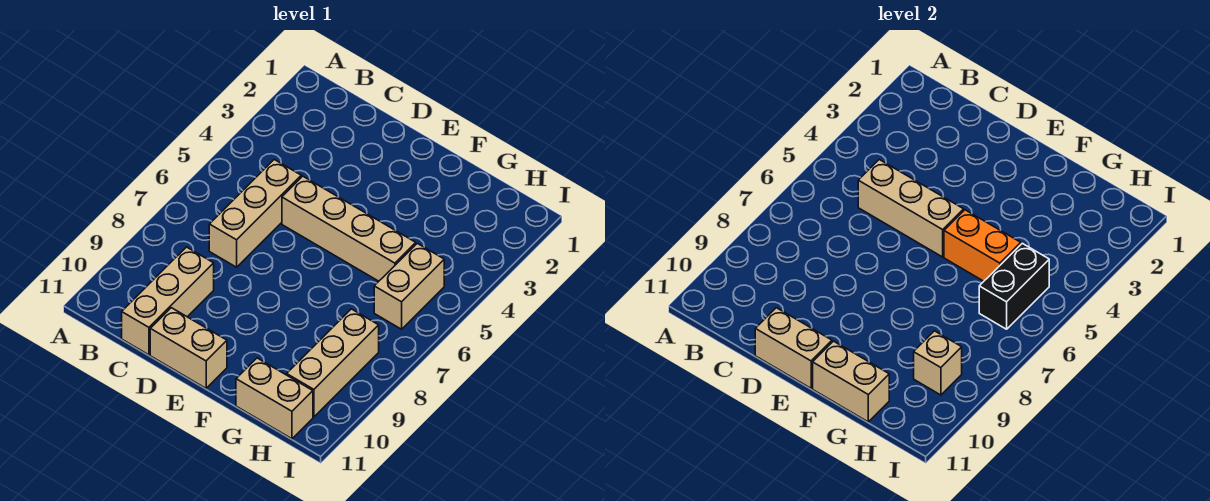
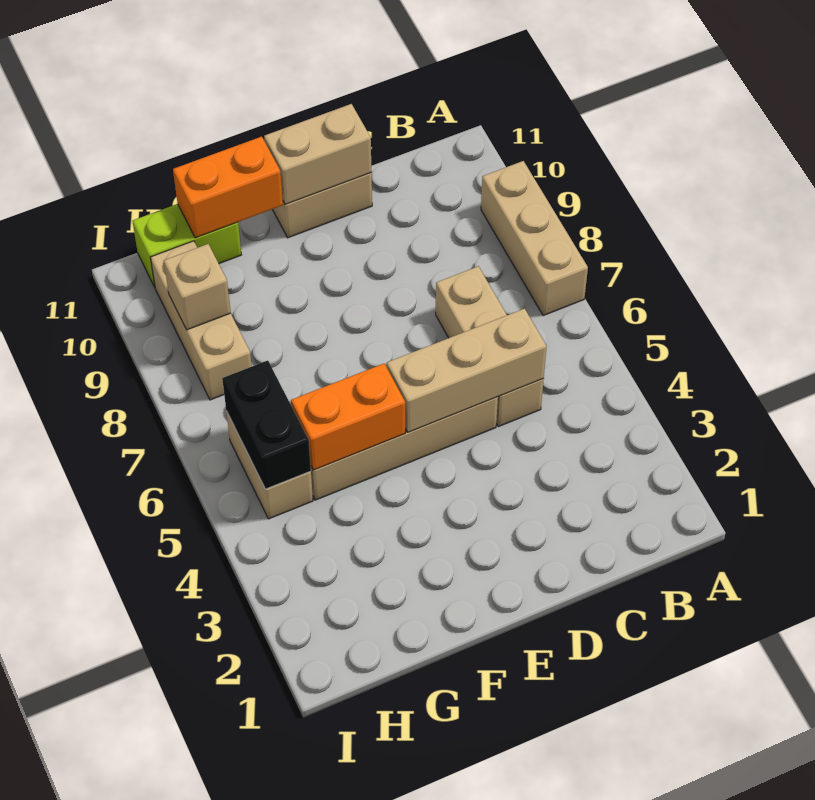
tan 1x3 brick [122,247,214,355] -> tan 1x3 brick moved to [481,161,588,316]
tan 1x2 brick [813,341,889,422] -> orange 1x2 brick [173,137,283,238]
tan 1x2 brick [236,358,313,439] -> lime 1x2 brick [133,204,241,287]

